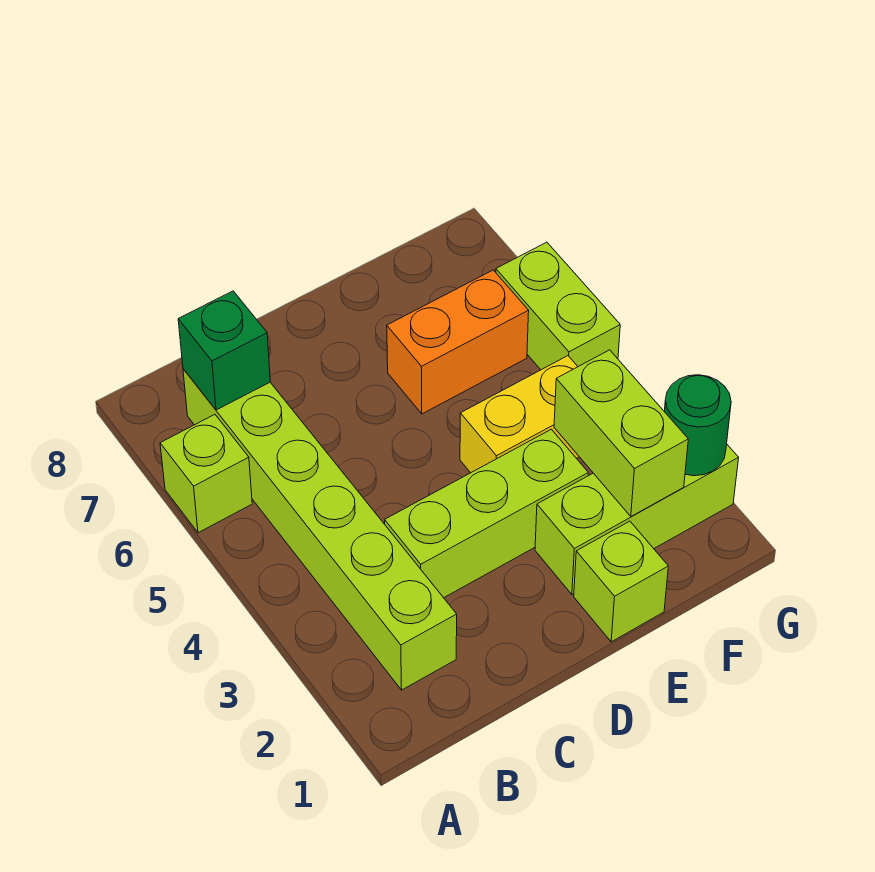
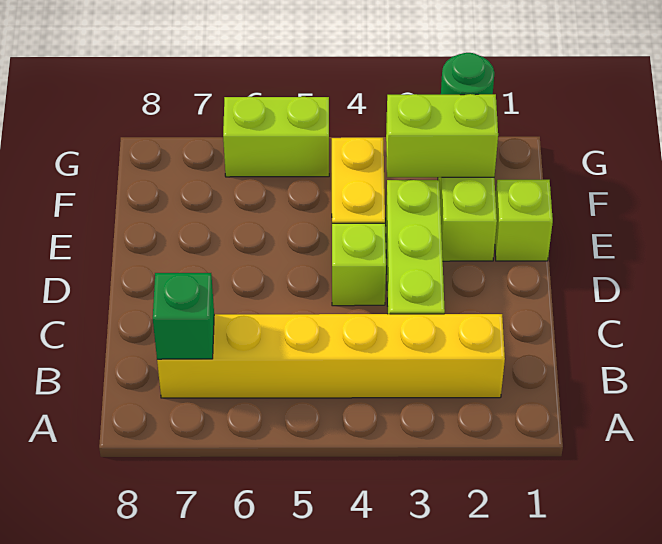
lime 1x1 brick [160,415,252,533] -> lime 1x1 brick moved to [332,223,386,306]
lime 1x6 brick [183,369,457,690] -> yellow 1x6 brick [157,314,505,398]
orange 1x2 brick [387,270,529,414] -> none

